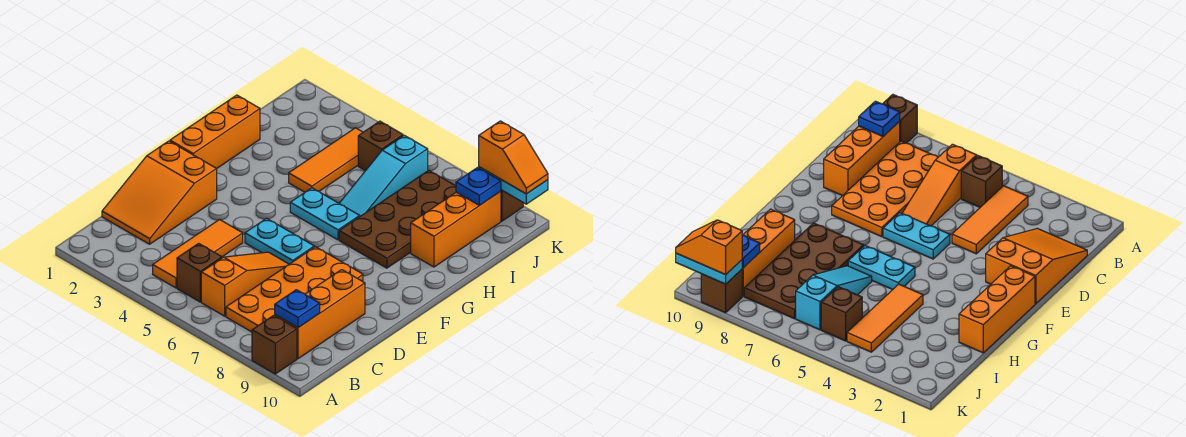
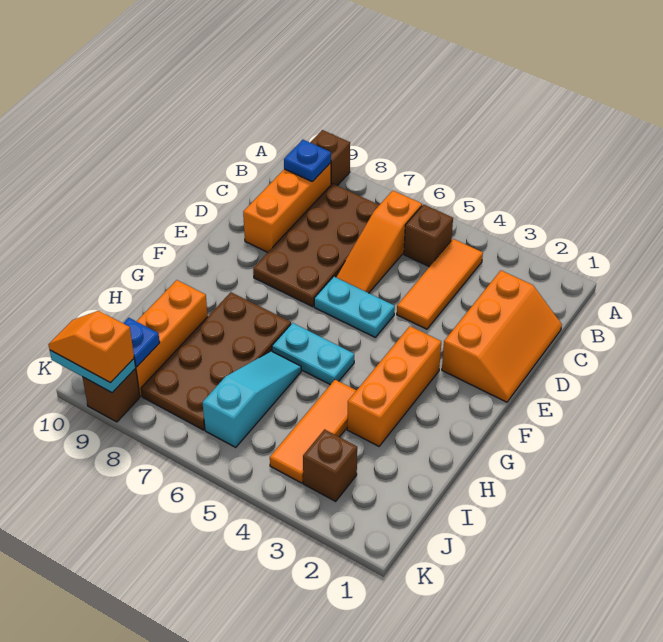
orange 2x4 plate [226,247,363,332] -> brown 2x4 plate [253,184,379,307]
orange 2x3 slope [102,141,217,244] -> orange 2x3 slope turned to [442,270,562,402]
orange 1x3 brick [170,95,260,169] -> orange 1x3 brick moved to [347,326,441,446]
brown 1x1 brick [358,121,403,171] -> brown 1x1 brick moved to [303,429,357,501]

